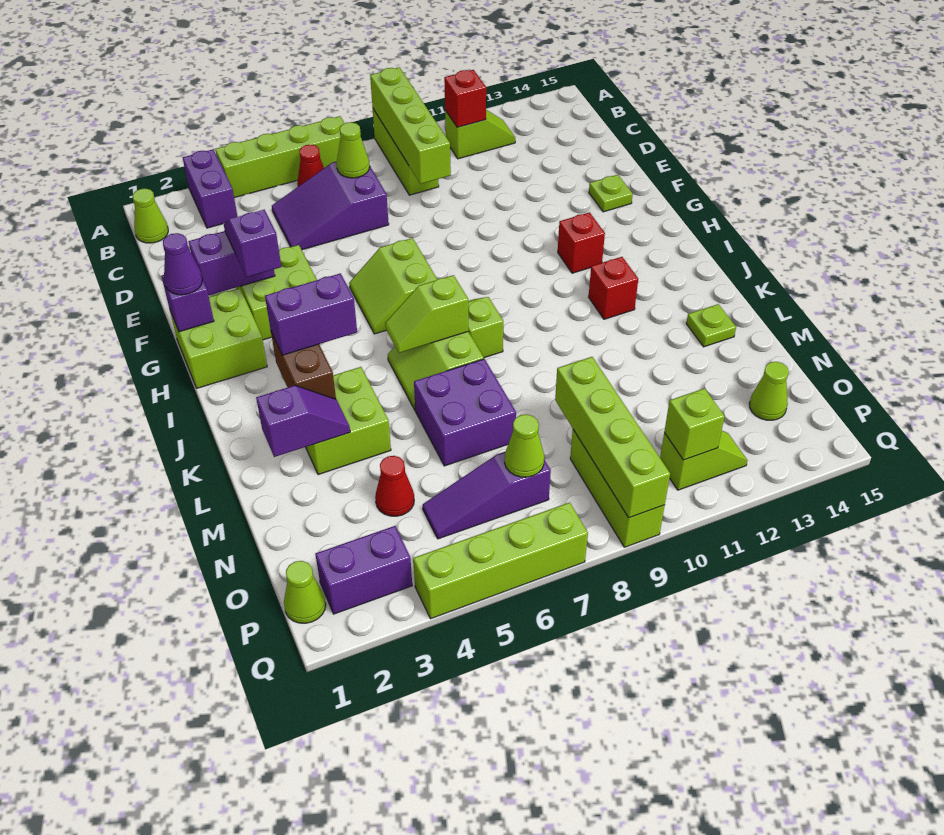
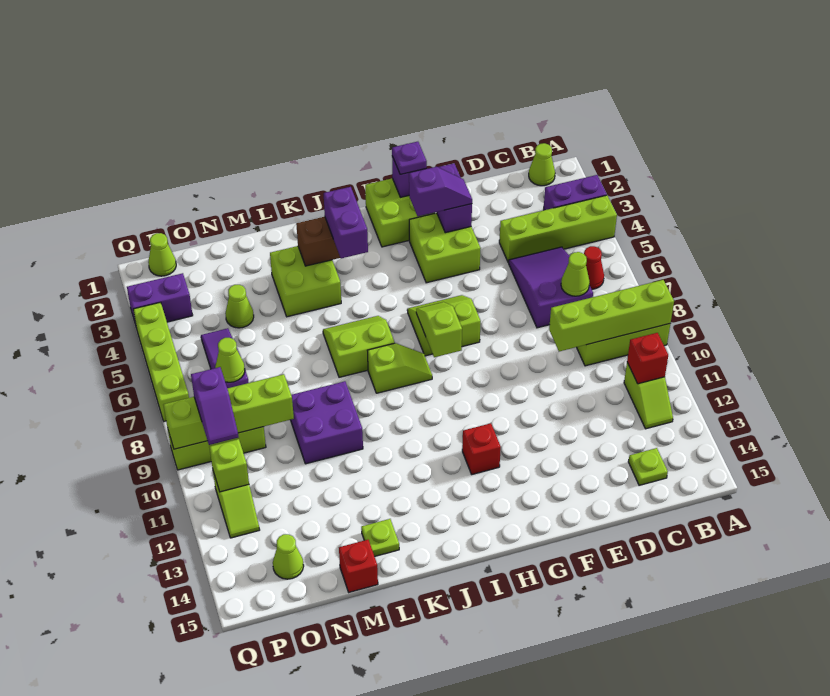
lime 1x4 brick [215,116,345,198] -> lime 1x4 brick turned to [499,195,617,262]
lime 1x1 plate [589,175,633,212] -> lime 1x1 plate moved to [628,448,668,485]
purple 1x1 cone [163,233,203,295] -> purple 1x1 plate [392,142,427,174]
lime 1x2 slope [385,275,469,353] -> lime 1x2 slope moved to [416,302,462,357]
red 1x1 brick [589,257,638,319] -> red 1x1 brick moved to [339,540,378,592]
purple 1x2 slope [256,385,350,457] -> purple 1x2 slope moved to [191,367,238,445]
purple 2x2 brick [414,359,516,466] -> purple 2x2 brick moved to [291,381,363,464]
red 1x1 cone [375,456,414,516] -> lime 1x1 cone [225,285,254,328]
purple 1x2 brick [316,526,412,614] -> purple 1x2 brick turned to [127,273,193,325]

